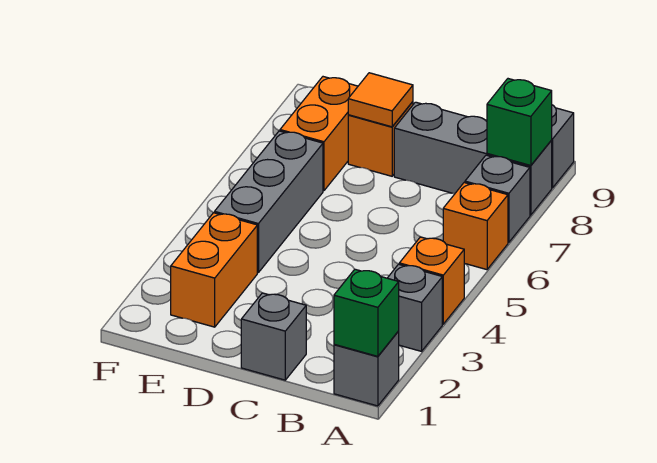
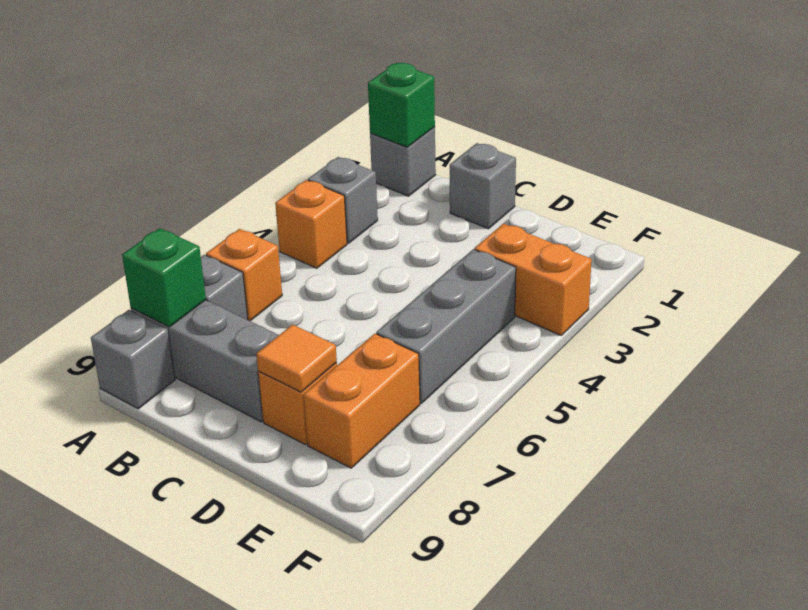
orange 1x2 brick [171,213,257,327] -> orange 1x2 brick turned to [475,224,592,335]

